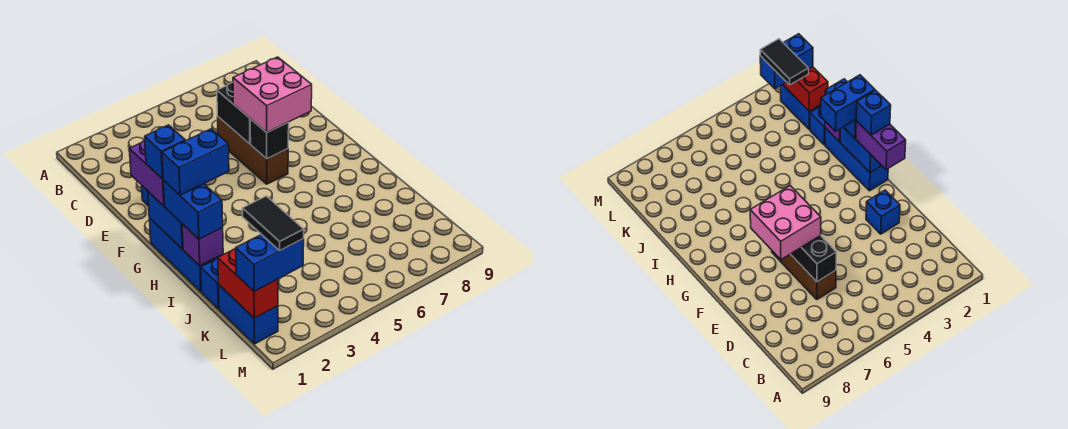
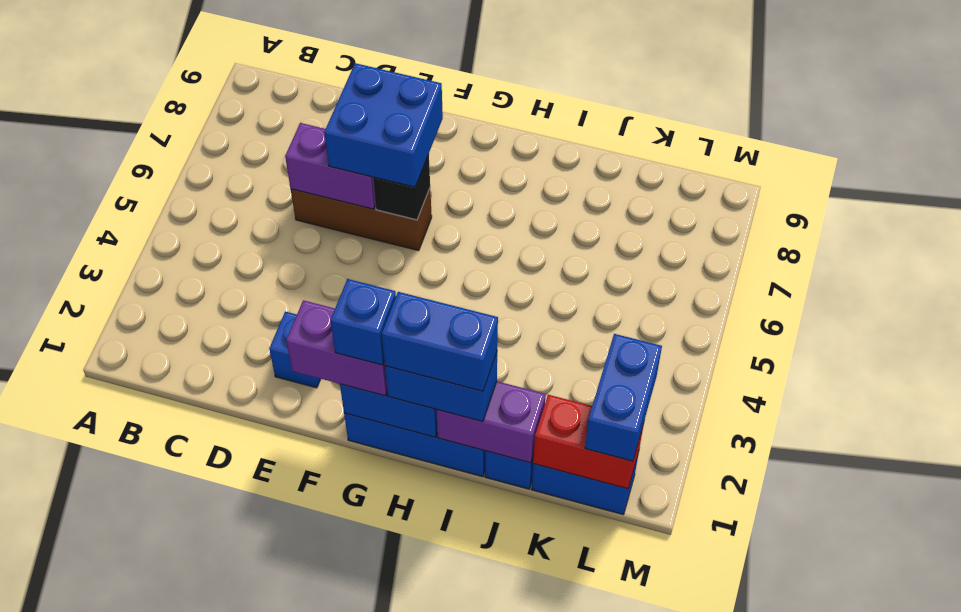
black 1x2 brick [217,82,251,144] -> purple 1x2 brick [285,123,376,209]
pink 2x2 brick [233,57,312,132] -> blue 2x2 brick [324,63,443,187]
blue 1x2 brick [162,129,229,195] -> blue 1x2 brick turned to [382,292,498,391]
purple 1x1 brick [182,224,223,266] -> purple 1x2 brick [436,381,546,463]
black 1x2 tile [242,196,304,250] -> none

